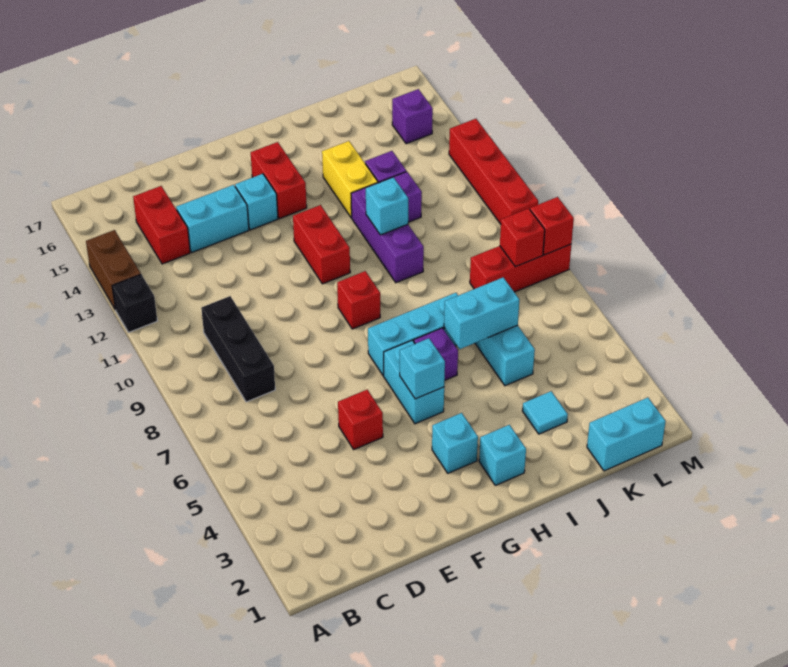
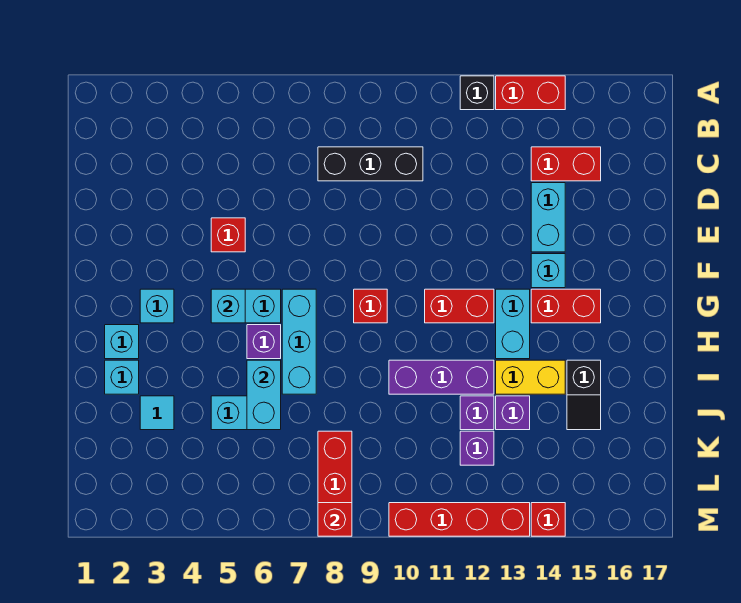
brown 1x2 brick [86,230,141,310] -> red 1x2 brick [496,76,565,110]
cyan 1x1 brick [366,177,408,235] -> cyan 1x1 brick moved to [105,360,139,394]
none -> black 1x2 slope [567,360,601,430]
cyan 1x2 brick [587,398,666,471] -> cyan 1x2 brick moved to [496,289,530,359]
red 1x1 brick [500,208,545,267] -> red 1x1 brick moved to [531,503,565,536]
purple 1x1 brick [392,89,433,144] -> purple 1x1 brick moved to [460,431,494,465]

